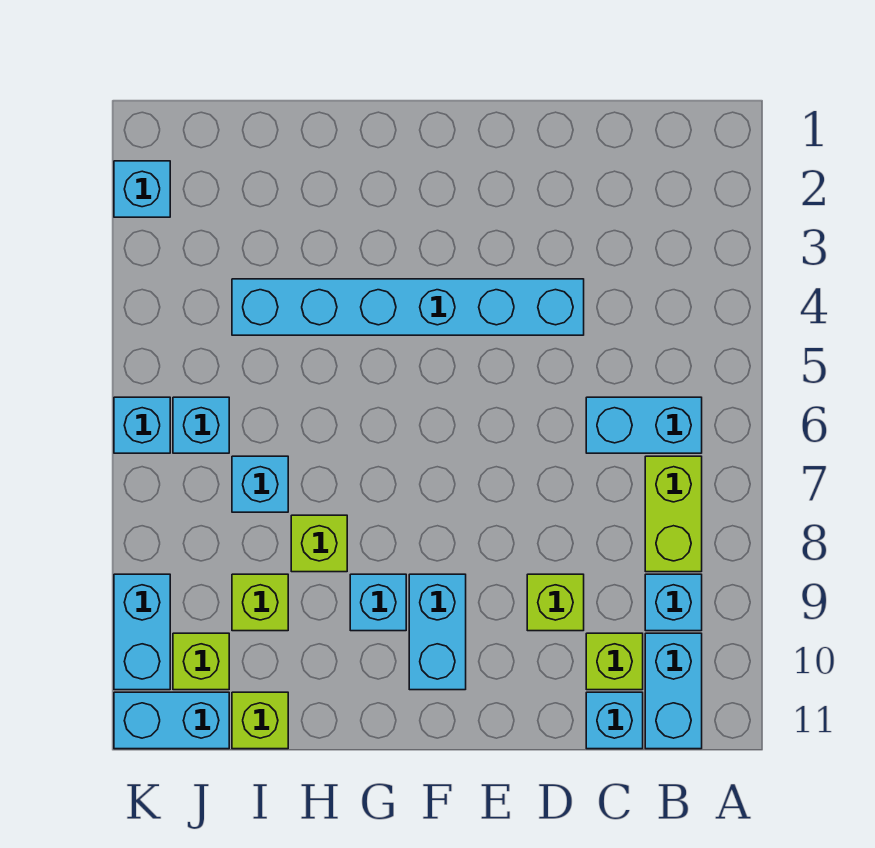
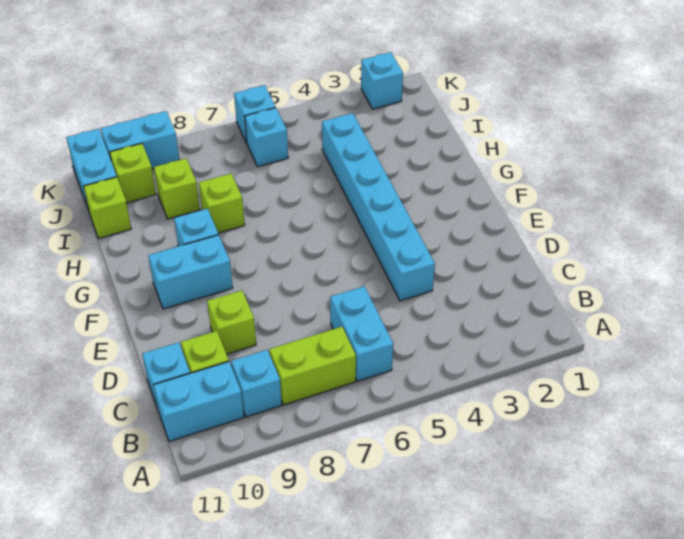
cyan 1x1 brick [232,456,288,512] -> none

